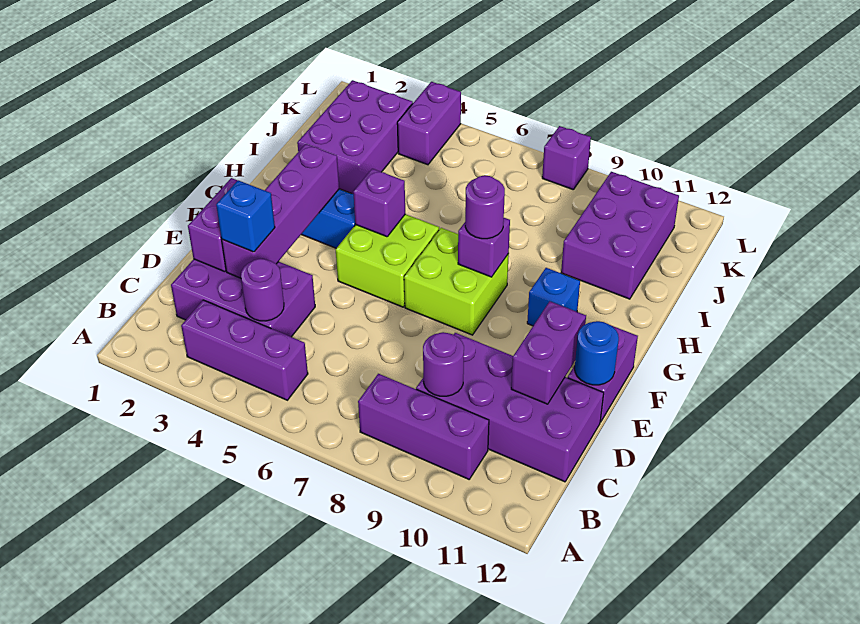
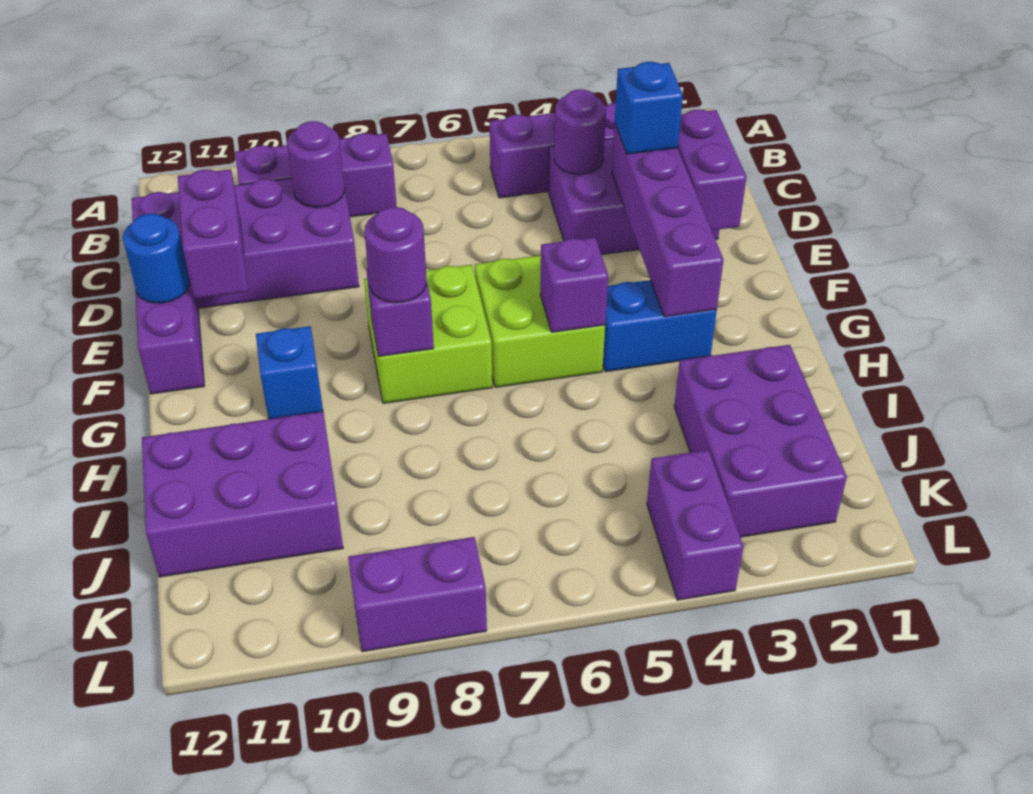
purple 2x3 brick [561,172,679,299] -> purple 2x3 brick turned to [142,411,343,577]
purple 1x1 brick [542,126,591,190] -> purple 1x2 brick [348,537,487,652]

